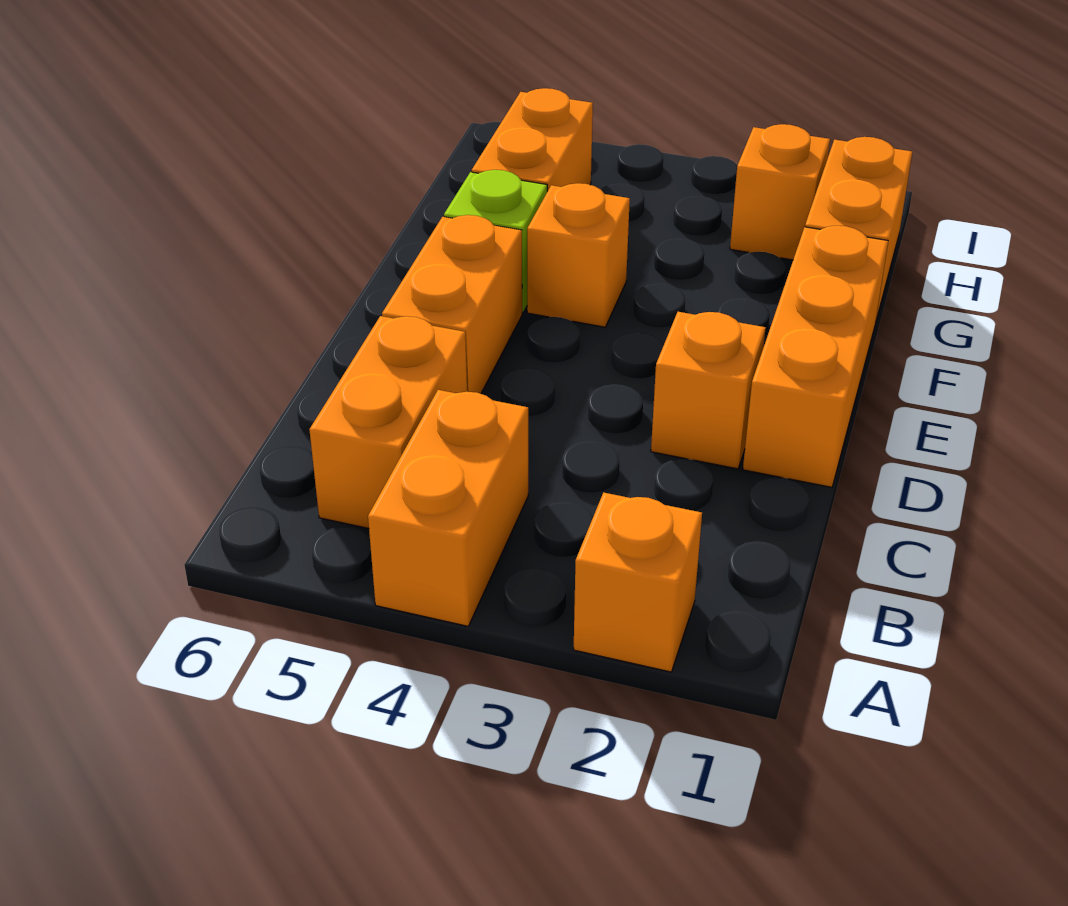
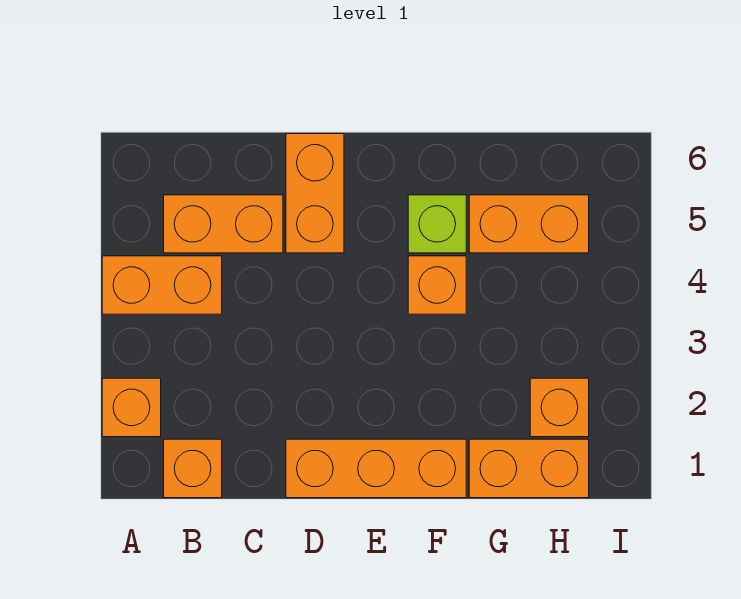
orange 1x1 brick [651,312,766,469] -> orange 1x1 brick moved to [164,439,222,498]
orange 1x2 brick [382,215,522,394] -> orange 1x2 brick turned to [286,134,344,253]

